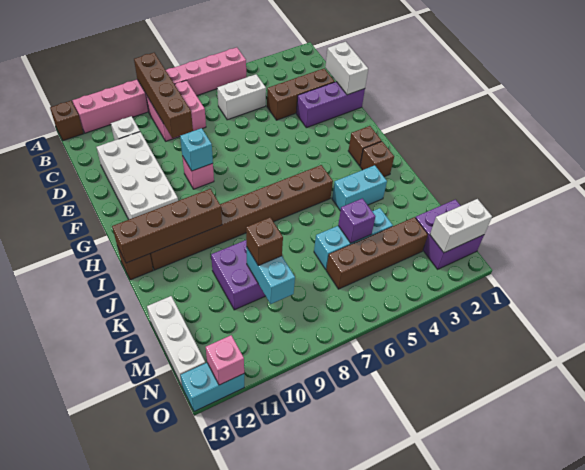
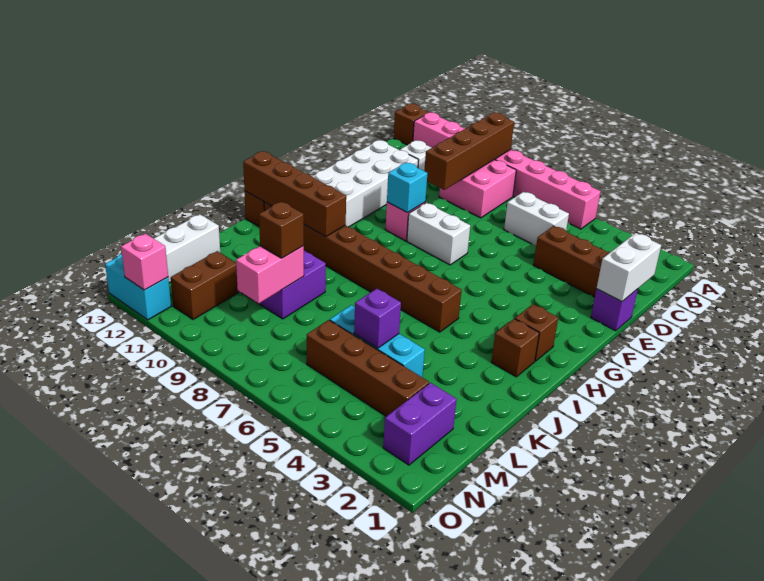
purple 1x3 brick [296,82,365,128] -> purple 1x1 brick [591,289,638,331]
cyan 1x2 brick [332,165,387,211] -> none
cyan 1x2 brick [246,247,295,304] -> pink 1x2 brick [236,246,304,304]
purple 2x2 brick [415,200,484,269] -> purple 1x2 brick [383,383,457,465]
none -> brown 1x2 brick [171,251,239,319]
white 1x2 brick [430,199,492,253] -> white 1x2 brick moved to [407,203,470,265]

